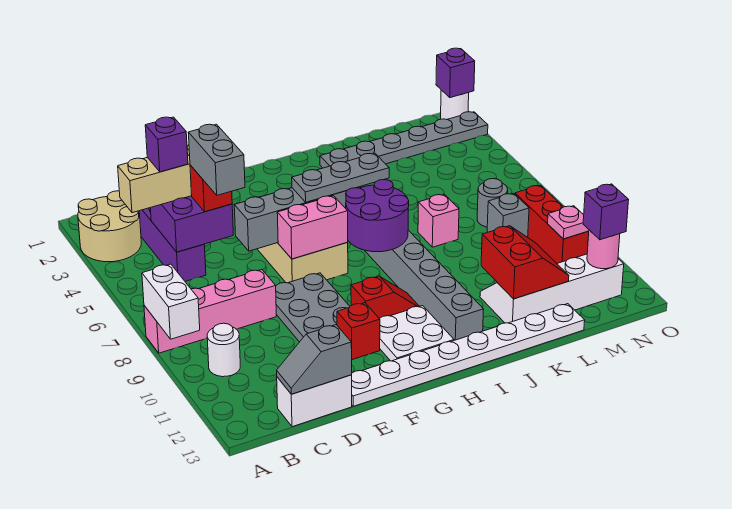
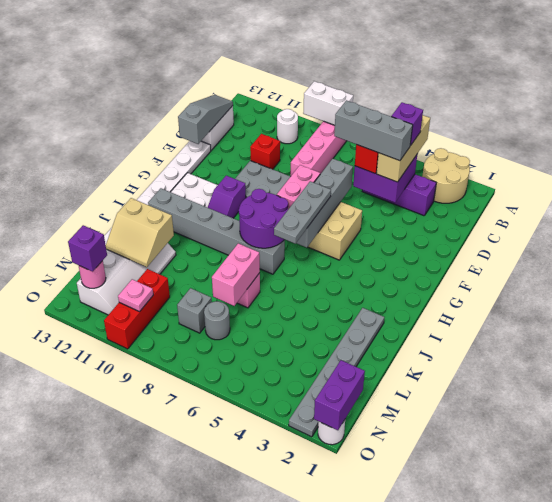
grey 1x2 slope [277,325,352,394] -> grey 1x3 slope [178,95,233,144]
grey 1x2 brick [188,124,245,195] -> grey 1x3 brick [334,100,413,161]
red 1x1 brick [337,303,380,360] -> red 1x1 brick moved to [250,134,280,169]
red 1x2 slope [351,276,419,318] -> purple 1x2 slope [208,176,246,218]
none -> pink 1x2 brick [212,243,260,306]
red 2x2 slope [481,226,569,299] -> tan 2x2 slope [106,198,174,267]
red 1x3 brick [515,185,589,263] -> red 1x3 brick turned to [104,269,170,349]
purple 1x1 brick [436,48,475,98] -> purple 1x2 brick [314,360,365,430]

